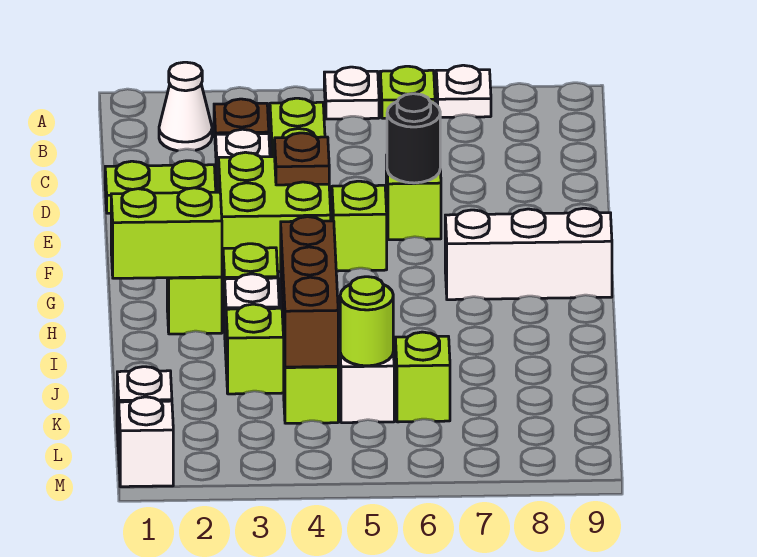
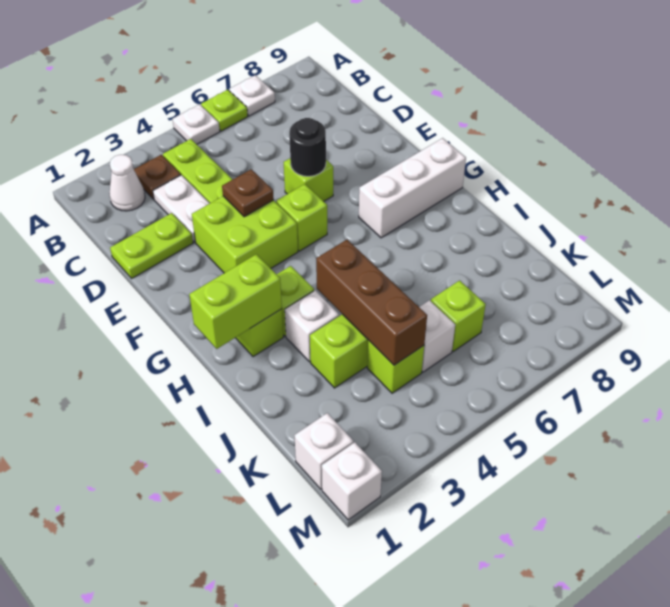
lime 1x1 round brick [340,277,393,366] -> none

